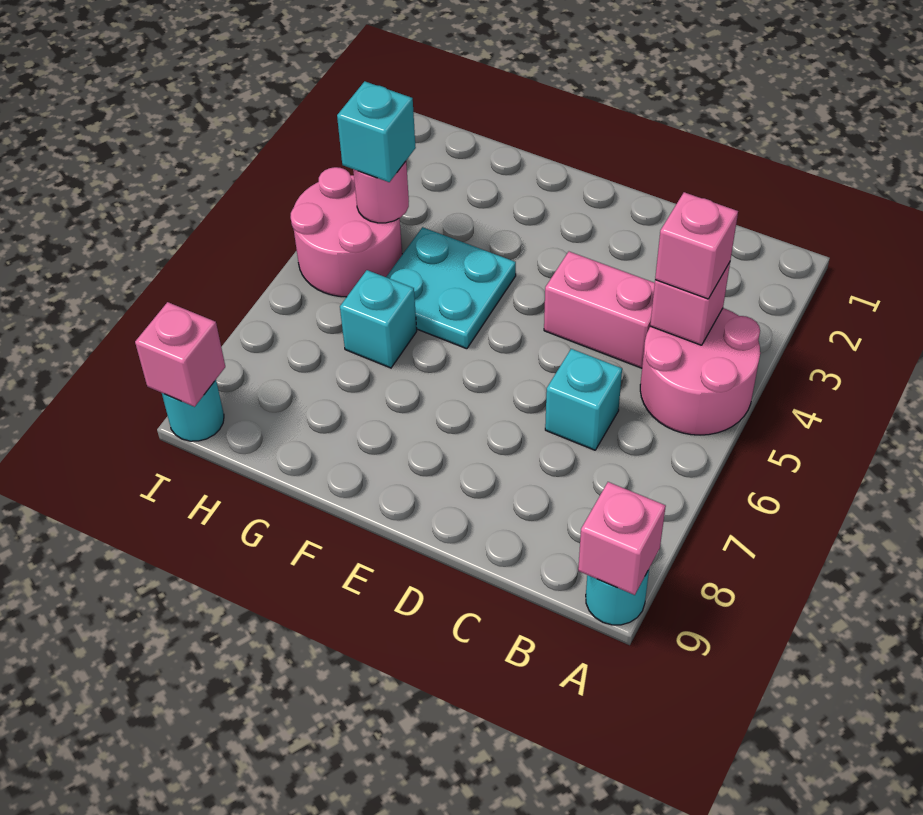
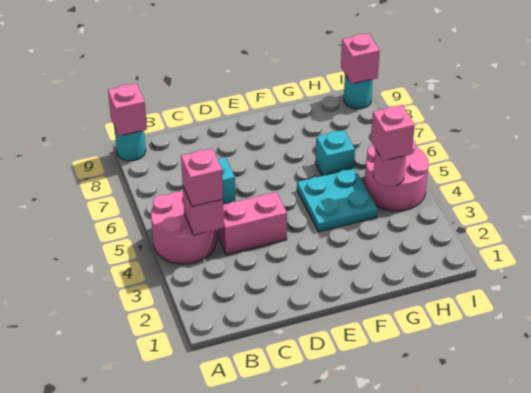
cyan 1x1 brick [337,81,416,182] -> pink 1x1 brick [371,105,415,161]

